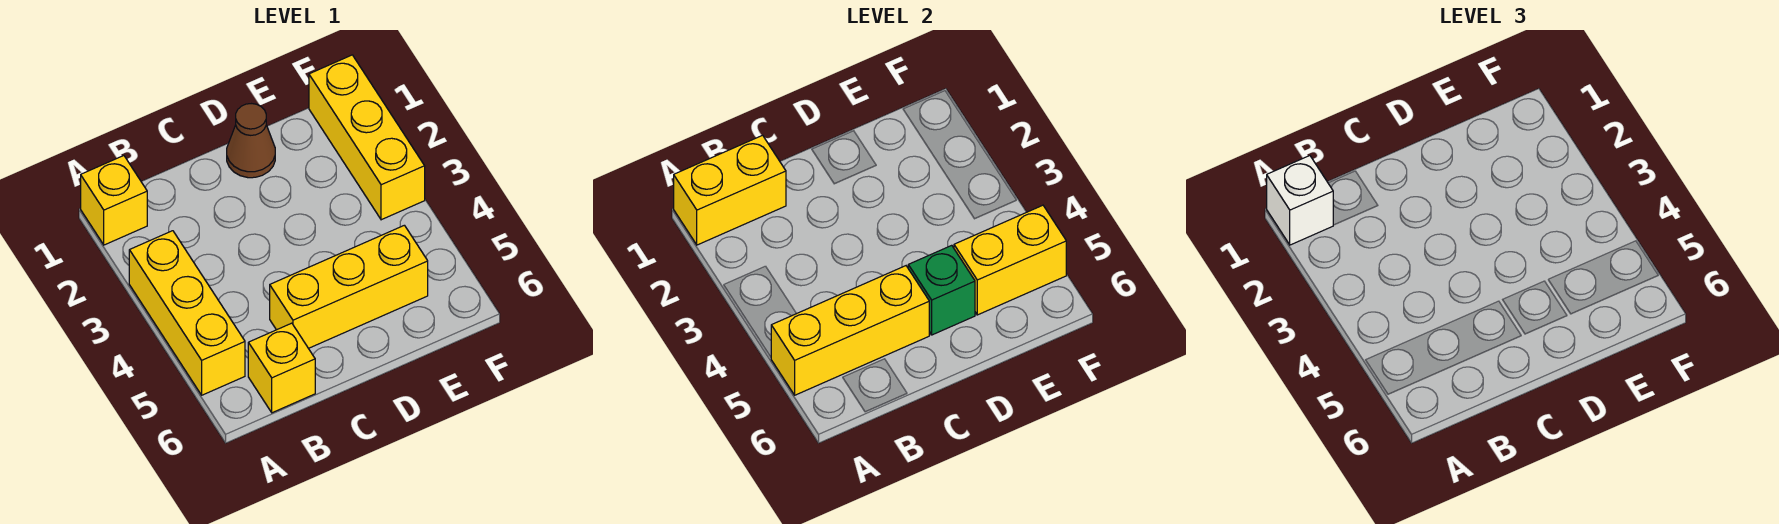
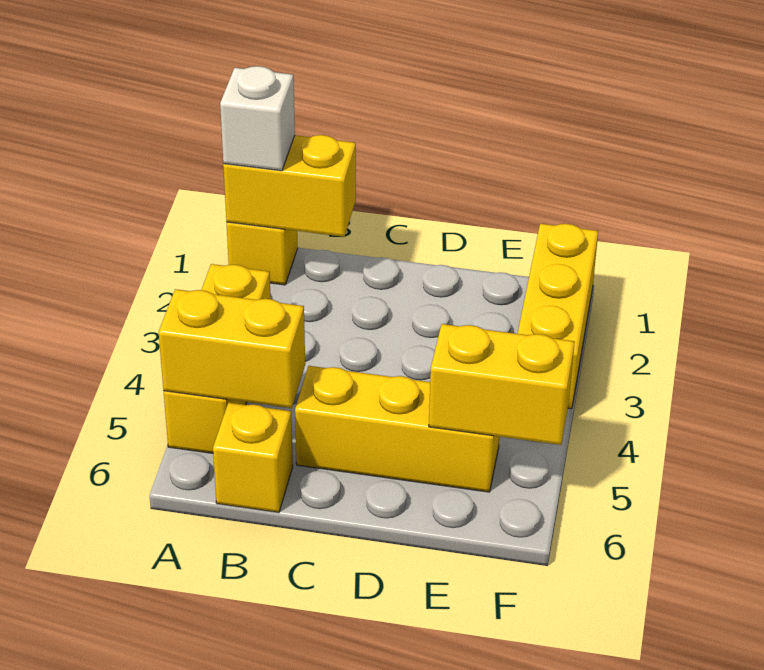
yellow 1x3 brick [771,266,929,395] -> yellow 1x2 brick [159,289,305,408]
brown 1x1 cone [227,104,275,178] -> none
green 1x1 brick [908,245,975,335] -> none

